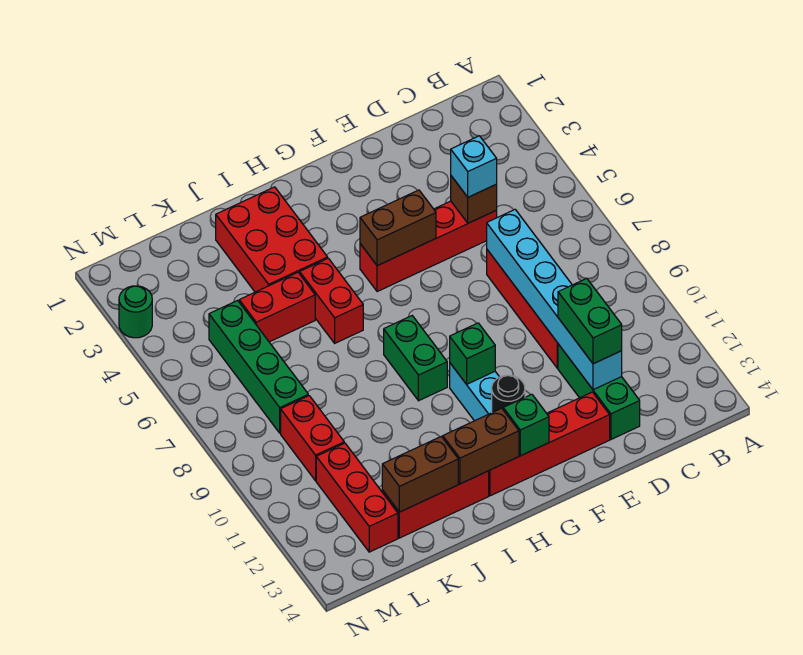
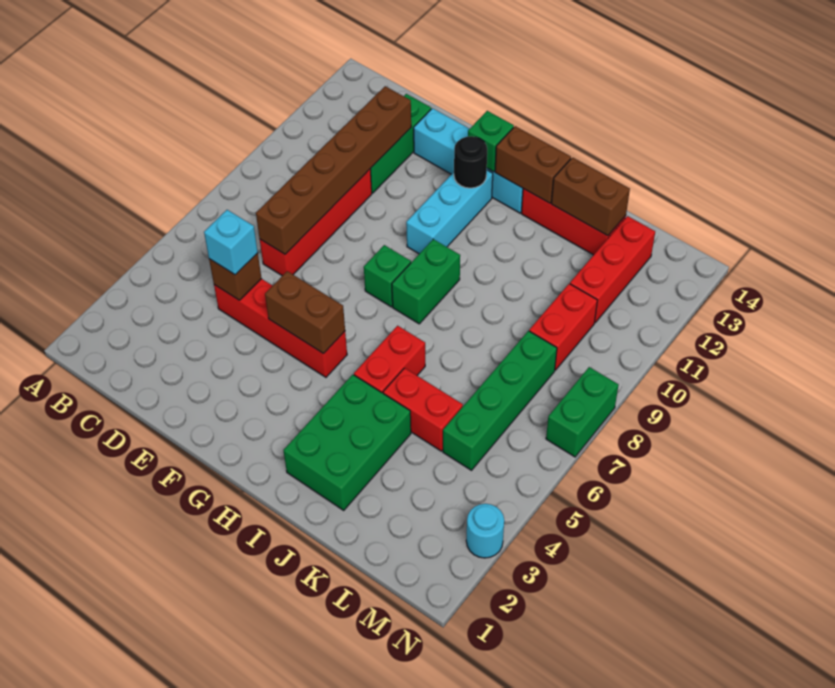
cyan 1x6 brick [487,210,622,390] -> brown 1x6 brick [256,86,411,254]
green 1x2 brick [558,278,622,364] -> green 1x2 brick moved to [546,367,619,457]
red 1x4 brick [489,392,610,496] -> cyan 1x4 brick [414,108,523,213]
green 1x1 brick [450,323,495,384] -> green 1x1 brick moved to [364,245,411,307]
red 2x3 brick [216,187,328,292] -> green 2x3 brick [283,375,411,510]
green 1x1 round brick [119,286,152,338] -> cyan 1x1 round brick [466,504,504,558]

